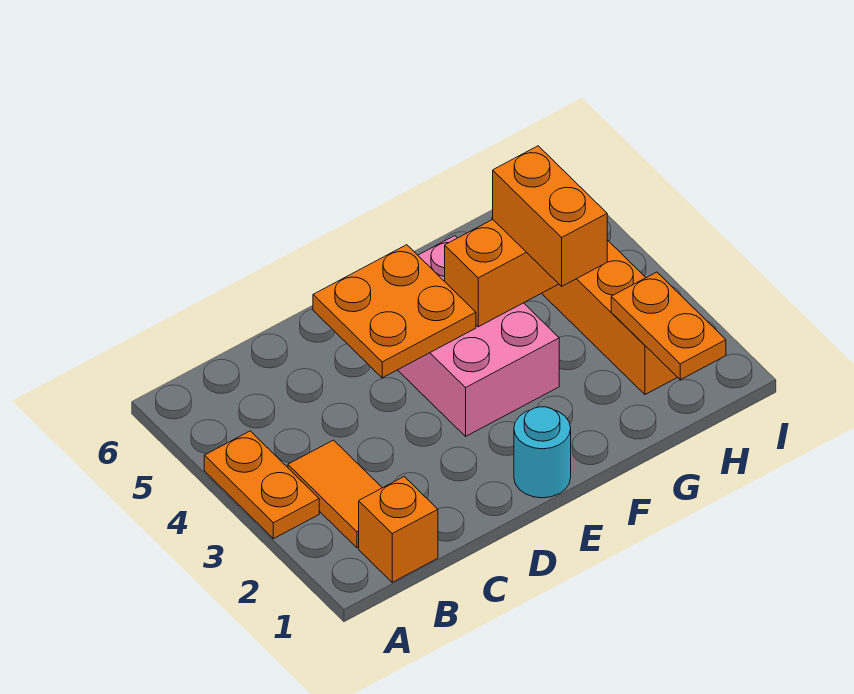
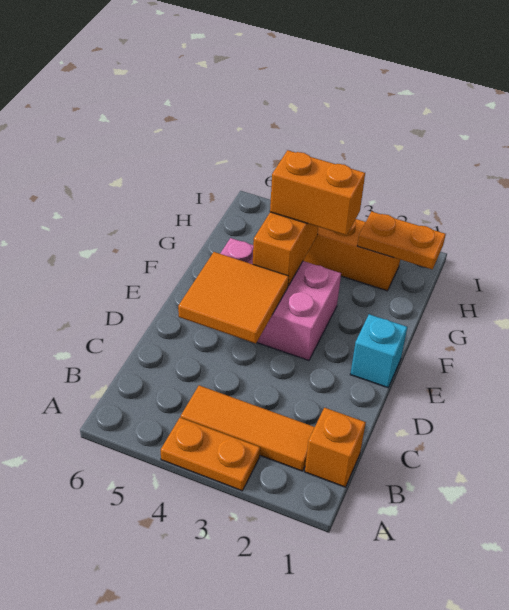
orange 1x2 tile [288,440,382,548] -> orange 1x3 tile [181,385,315,471]
orange 2x2 plate [313,245,476,378] -> orange 2x2 tile [178,252,289,343]
cyan 1x1 round brick [514,407,571,498] -> cyan 1x1 brick [350,314,407,388]

